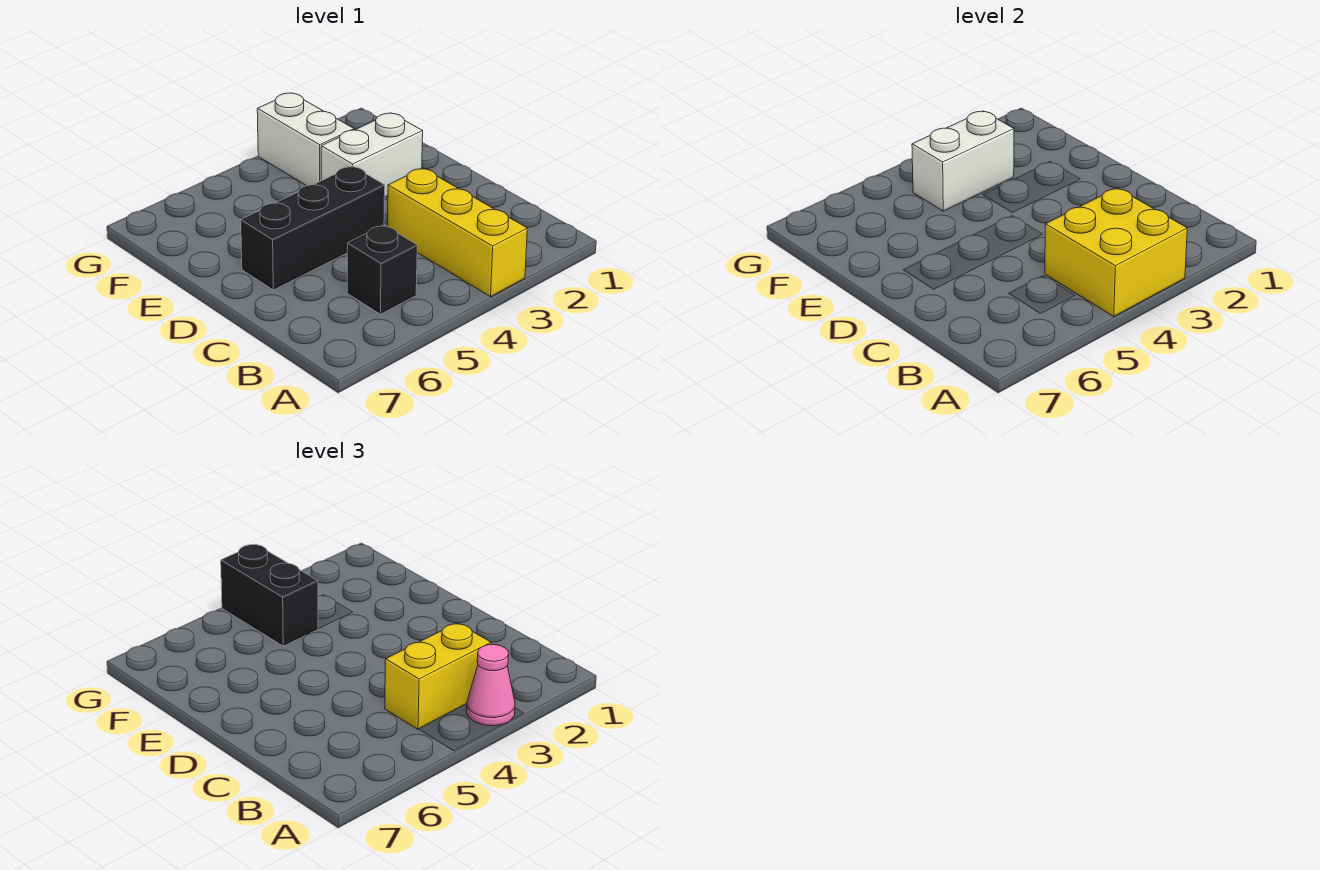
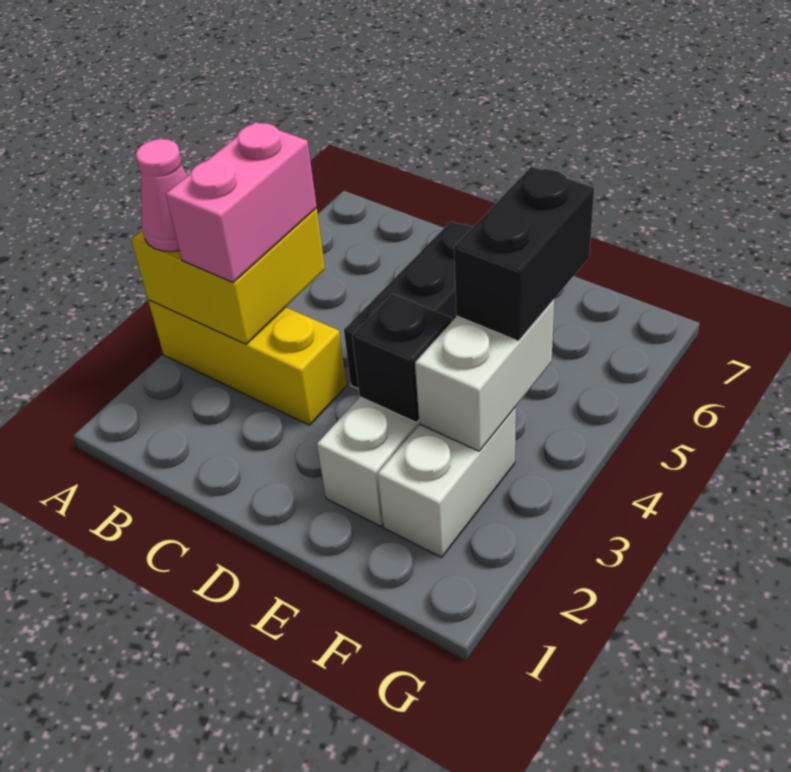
yellow 1x2 brick [385,623,491,729] -> pink 1x2 brick [166,122,317,283]
black 1x1 brick [347,225,417,314] -> black 1x1 brick moved to [352,294,452,422]
white 1x2 brick [257,93,354,186] -> white 1x2 brick turned to [378,407,516,557]
black 1x2 brick [221,544,318,646] -> black 1x2 brick turned to [454,167,594,341]

